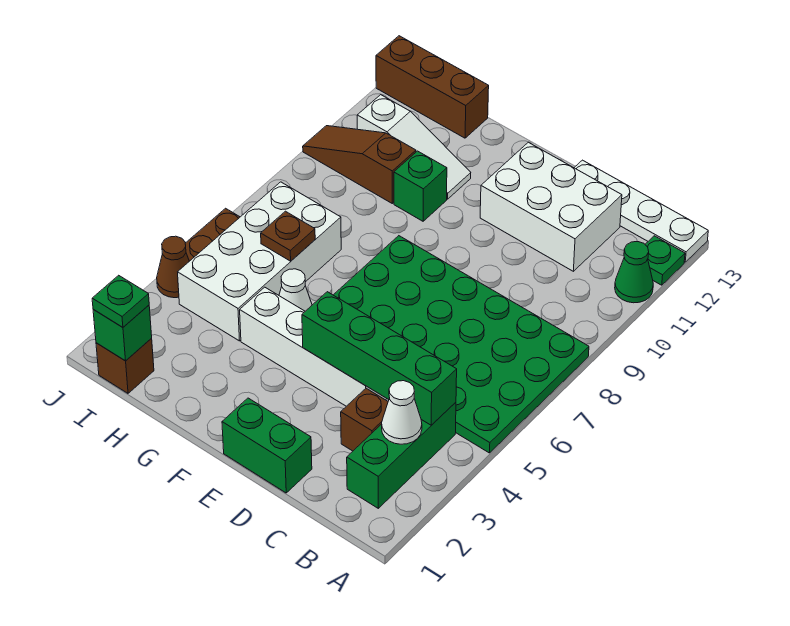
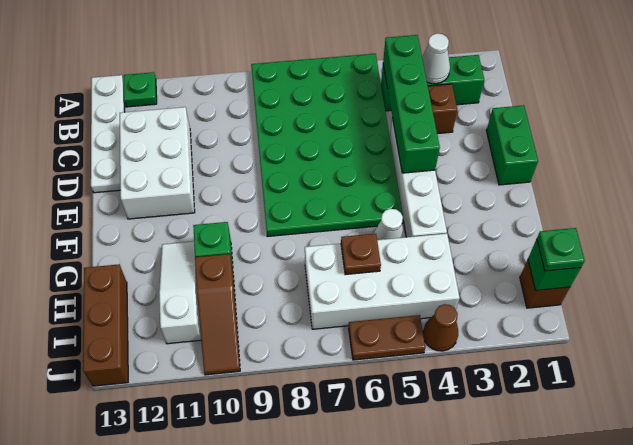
green 1x1 cone [615,241,653,303] -> none

